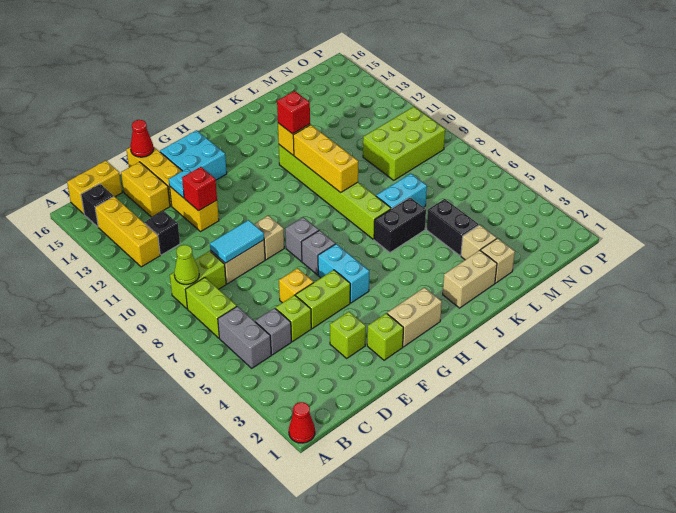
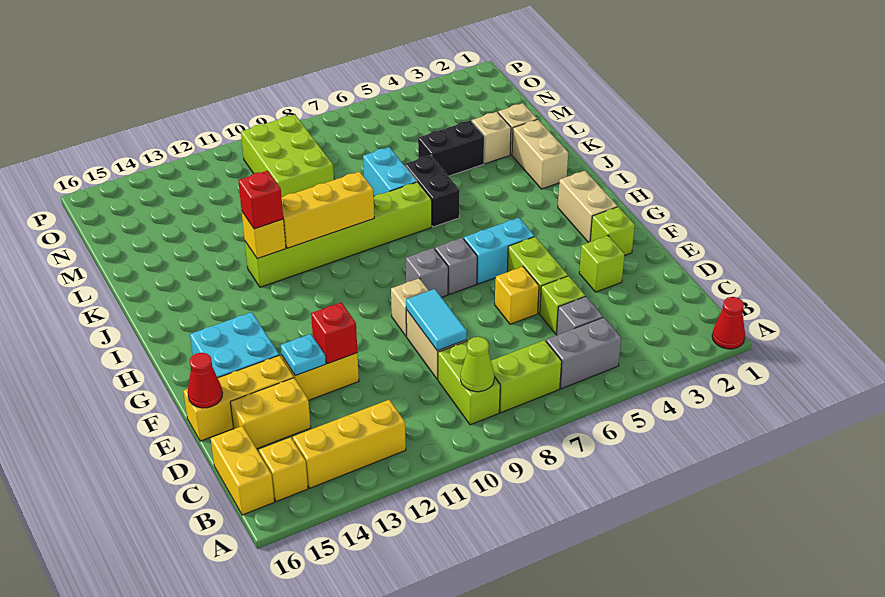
black 1x1 brick [81,184,114,227] -> yellow 1x1 brick [259,437,308,502]
black 1x1 brick [145,211,180,255] -> none

